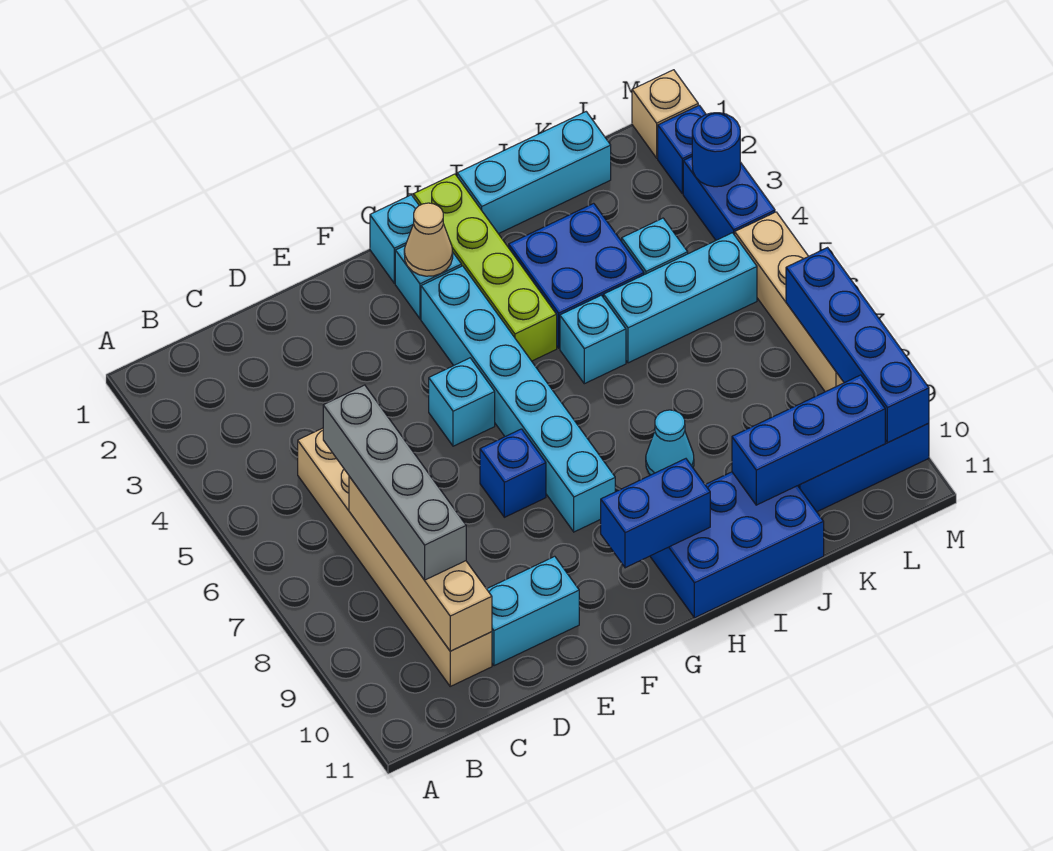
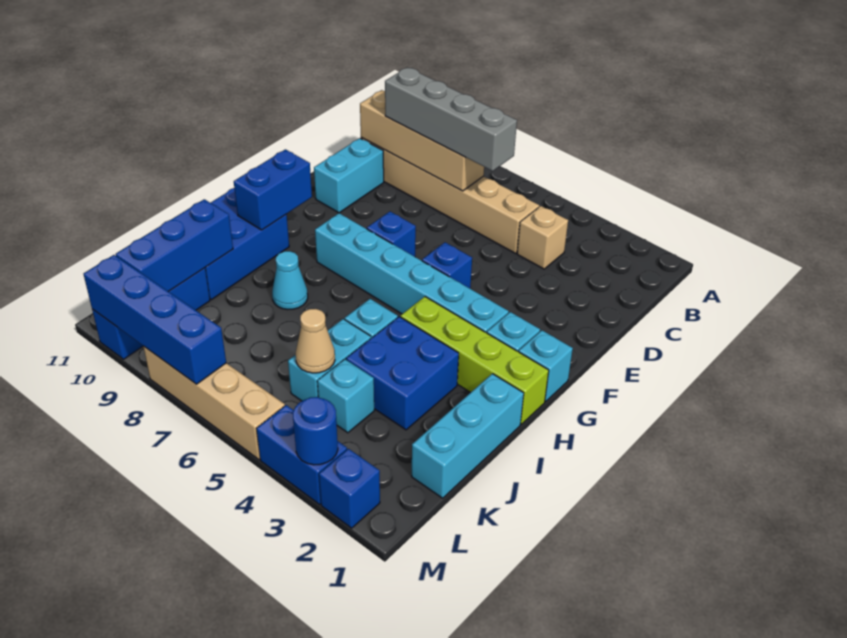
cyan 1x1 brick [429,358,495,446] -> blue 1x1 brick [422,242,472,288]
tan 1x1 cone [404,203,453,276] -> tan 1x1 cone moved to [296,309,335,373]
cyan 1x3 brick [604,233,757,363] -> cyan 1x2 brick [288,319,371,401]
tan 1x1 brick [632,70,698,158] -> tan 1x1 brick moved to [517,206,568,269]

